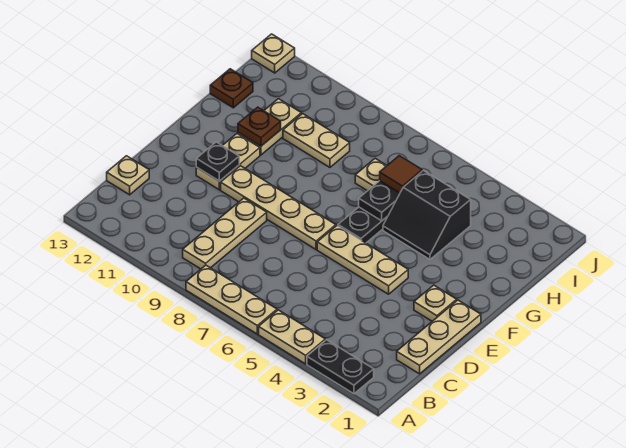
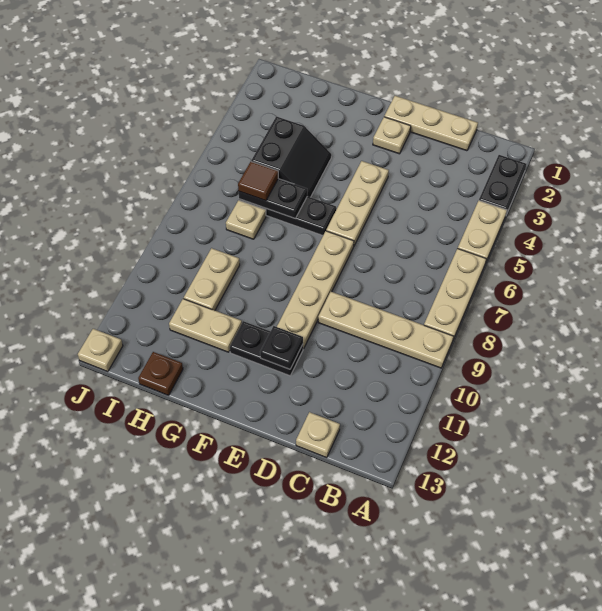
tan 1x3 plate [183,198,267,269] -> tan 1x4 plate [318,292,454,368]
tan 1x2 plate [196,134,260,190] -> black 1x2 plate [230,321,303,376]
brown 1x1 plate [238,107,281,146] -> none

